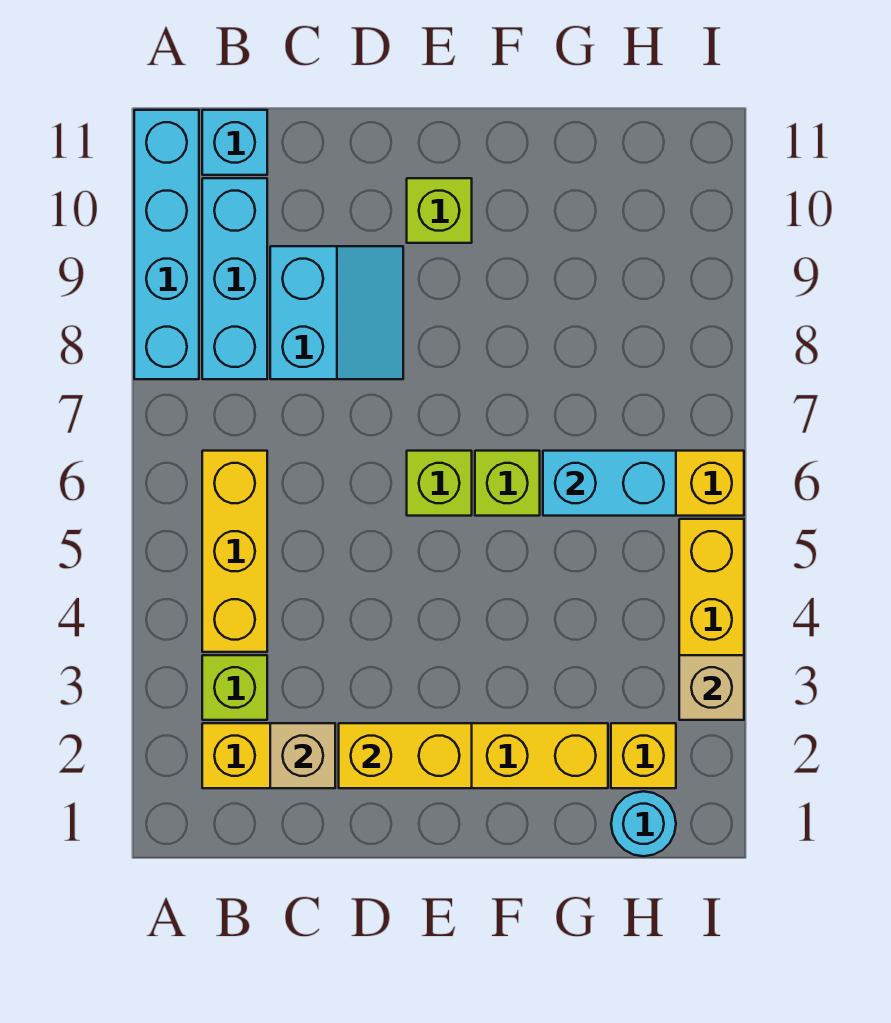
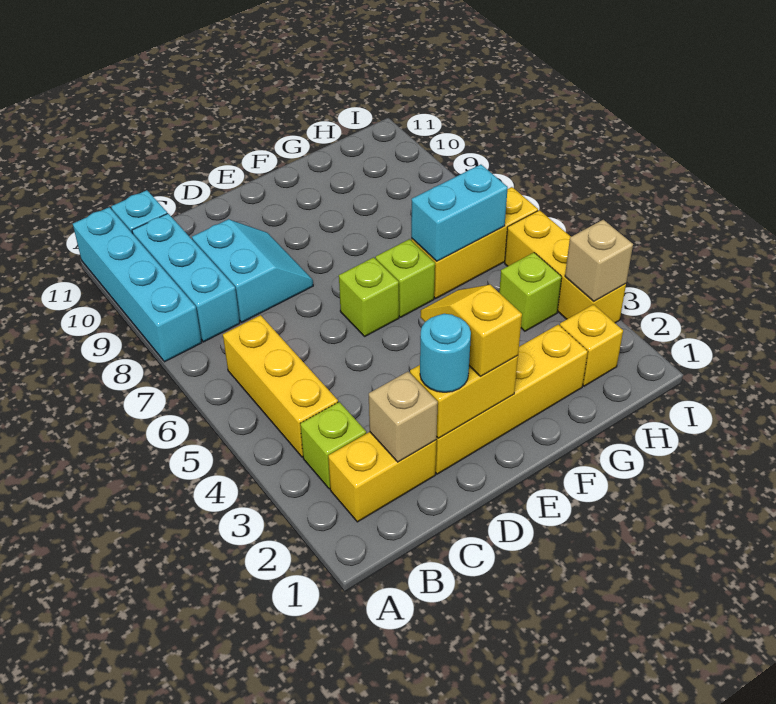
none -> yellow 1x2 slope [420,285,522,376]
lime 1x1 brick [407,178,472,243] -> lime 1x1 brick moved to [499,253,562,331]
cyan 1x1 round brick [611,791,676,856] -> cyan 1x1 round brick moved to [420,314,471,392]

